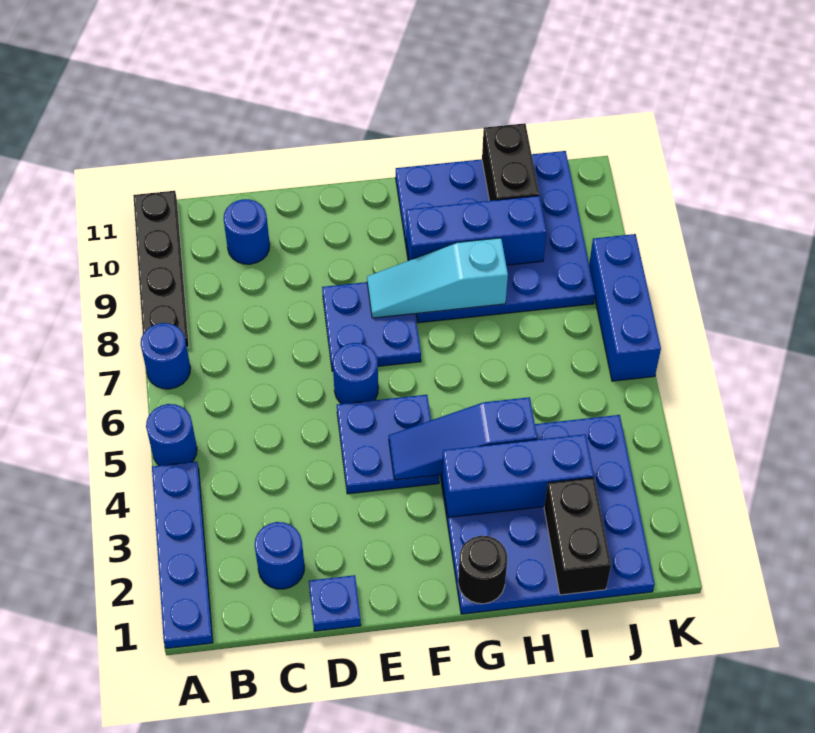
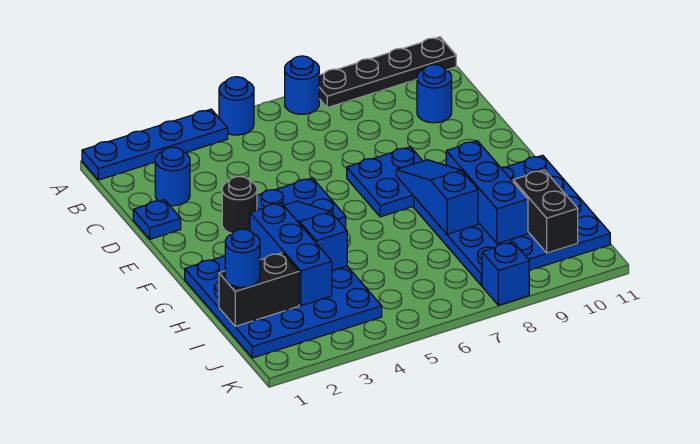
blue 1x1 round brick [333,343,378,404] -> blue 1x1 round brick moved to [225,229,260,287]
cyan 1x3 slope [367,238,508,318] -> blue 1x3 slope [396,160,478,234]
black 1x1 round brick [458,536,507,604] -> black 1x1 round brick moved to [222,176,257,234]
black 1x2 brick [482,123,539,201] -> black 1x2 brick turned to [513,170,578,253]
blue 1x3 brick [589,234,661,381] -> blue 1x1 brick [482,242,529,305]

